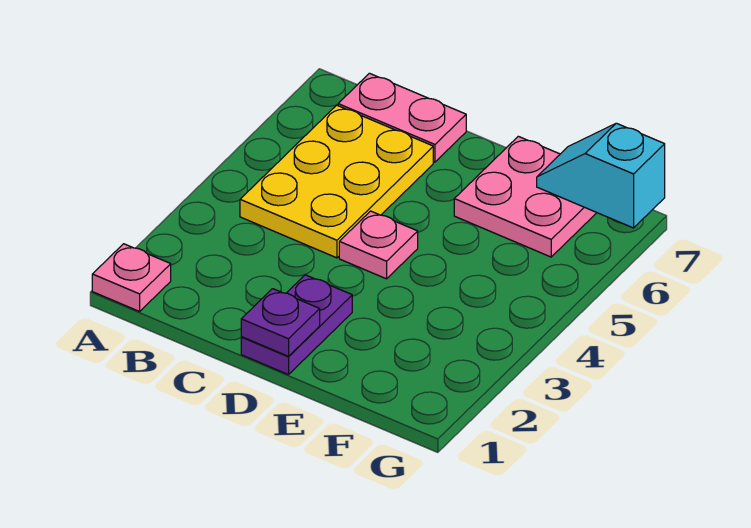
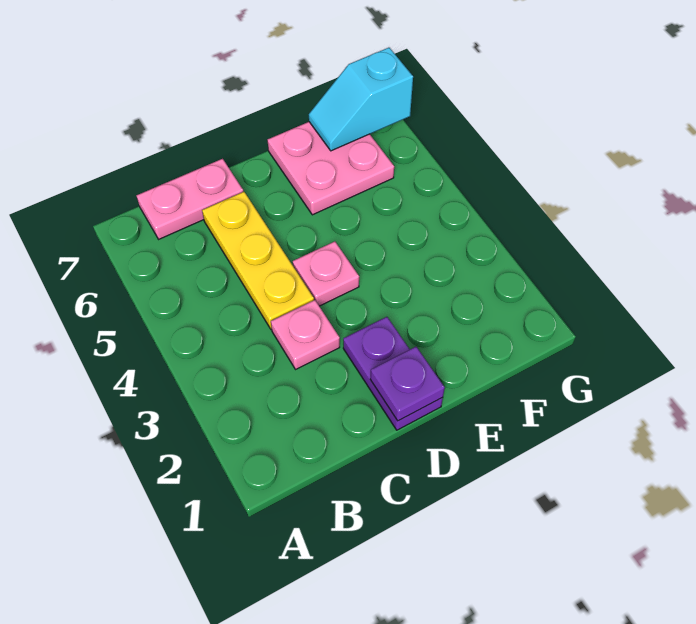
pink 1x1 plate [92,244,171,311] -> pink 1x1 plate moved to [271,300,340,370]
yellow 2x3 plate [240,105,433,258] -> yellow 1x3 plate [202,192,314,329]

